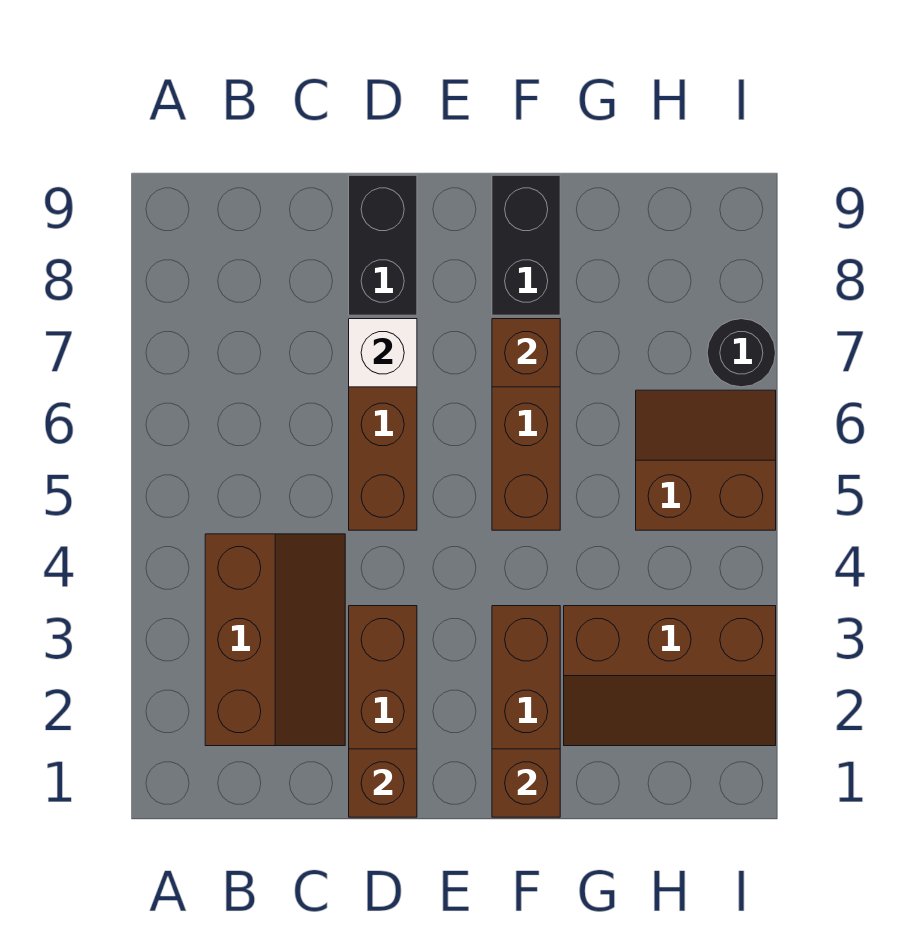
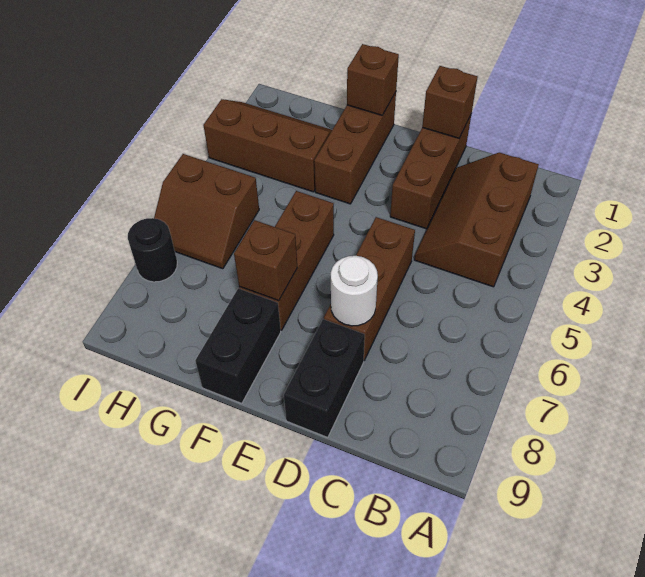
white 1x1 brick [349,319,417,387] -> white 1x1 round brick [331,256,378,326]

